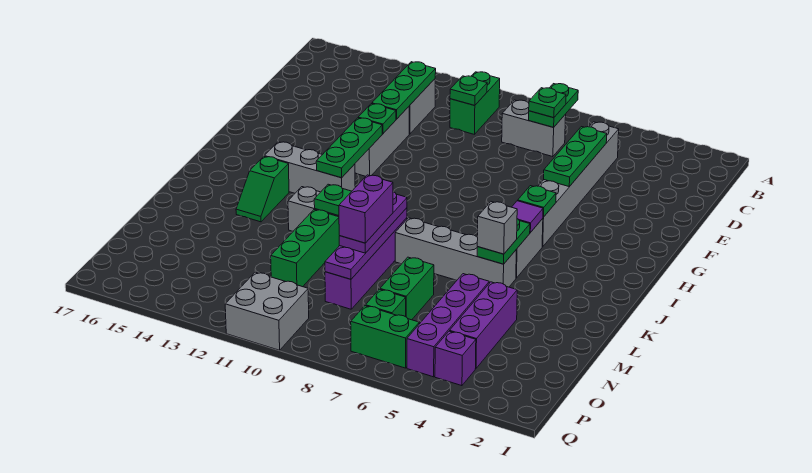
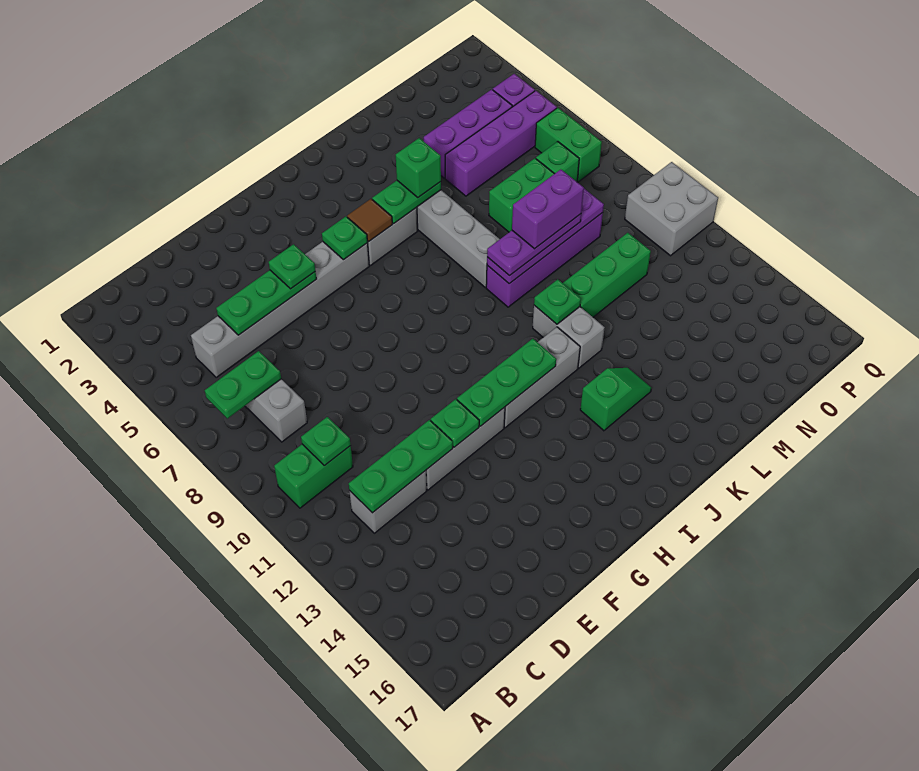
green 1x1 plate [529,88,566,118] -> green 1x1 plate moved to [269,244,315,289]
purple 1x1 tile [512,201,543,233] -> brown 1x1 tile [347,199,392,242]
grey 1x3 brick [264,142,355,193] -> grey 1x3 brick turned to [504,327,580,428]
grey 1x1 brick [477,202,517,254] -> green 1x1 brick [396,138,441,197]

